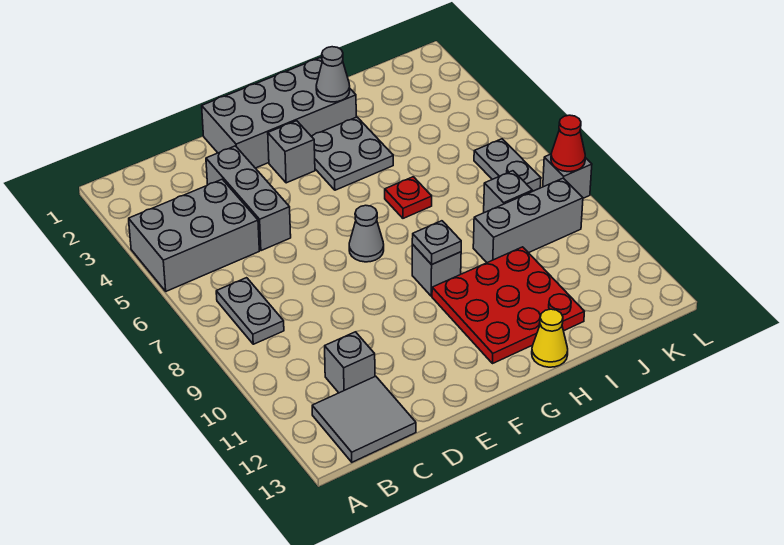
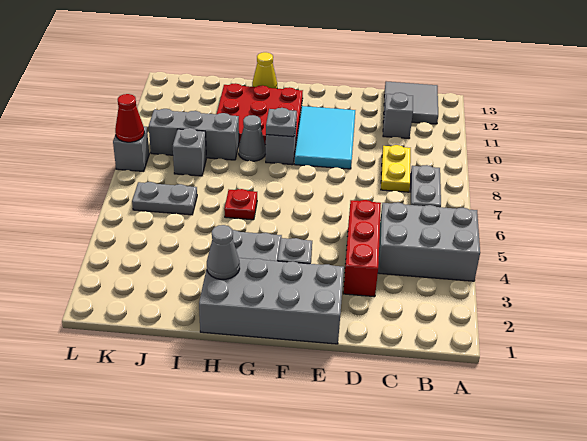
none -> yellow 1x2 plate [381,145,411,192]
grey 1x3 brick [206,146,291,251] -> red 1x3 brick [343,200,381,297]
none -> cyan 2x3 tile [294,106,355,169]
grey 1x1 cone [349,205,384,262] -> grey 1x1 cone moved to [239,115,266,161]
grey 1x2 plate [474,139,541,191] -> grey 1x2 plate turned to [132,182,197,215]

